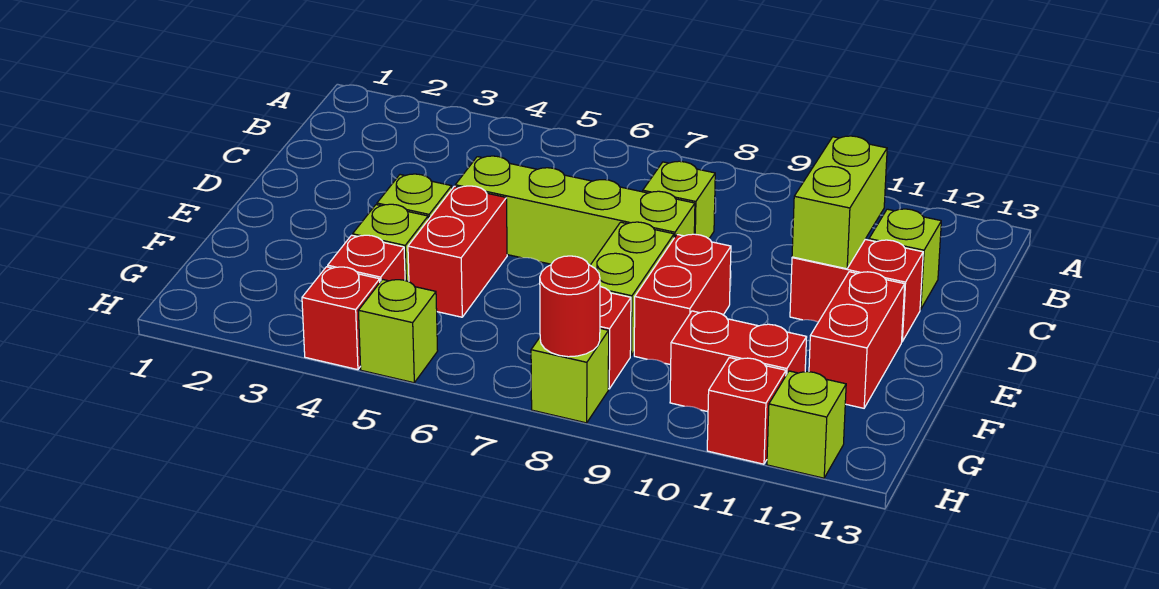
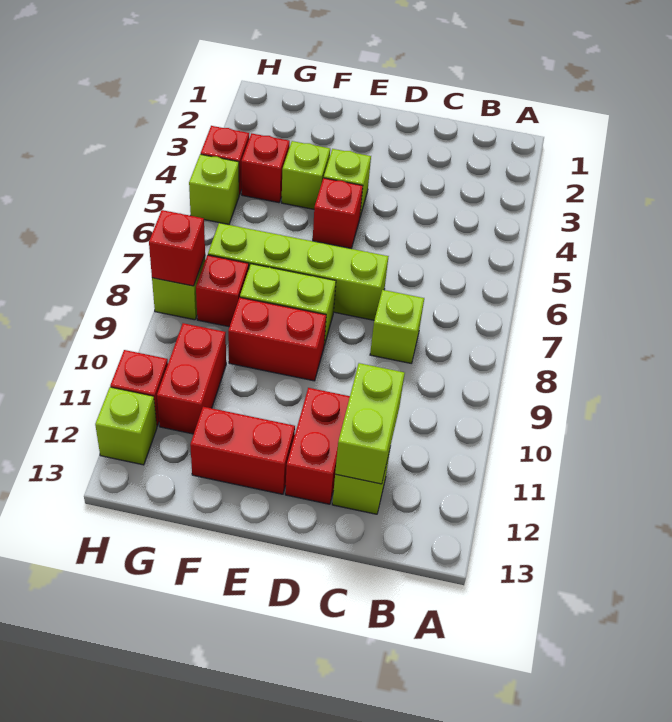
lime 1x2 brick [792,136,887,269] -> lime 1x2 brick turned to [335,363,405,484]
lime 1x4 brick [455,156,695,265] -> lime 1x4 brick turned to [208,223,389,320]
red 1x2 brick [408,186,507,317] -> red 1x1 brick [313,178,363,248]
red 1x1 round brick [540,256,600,357] -> red 1x1 brick [149,210,205,286]

